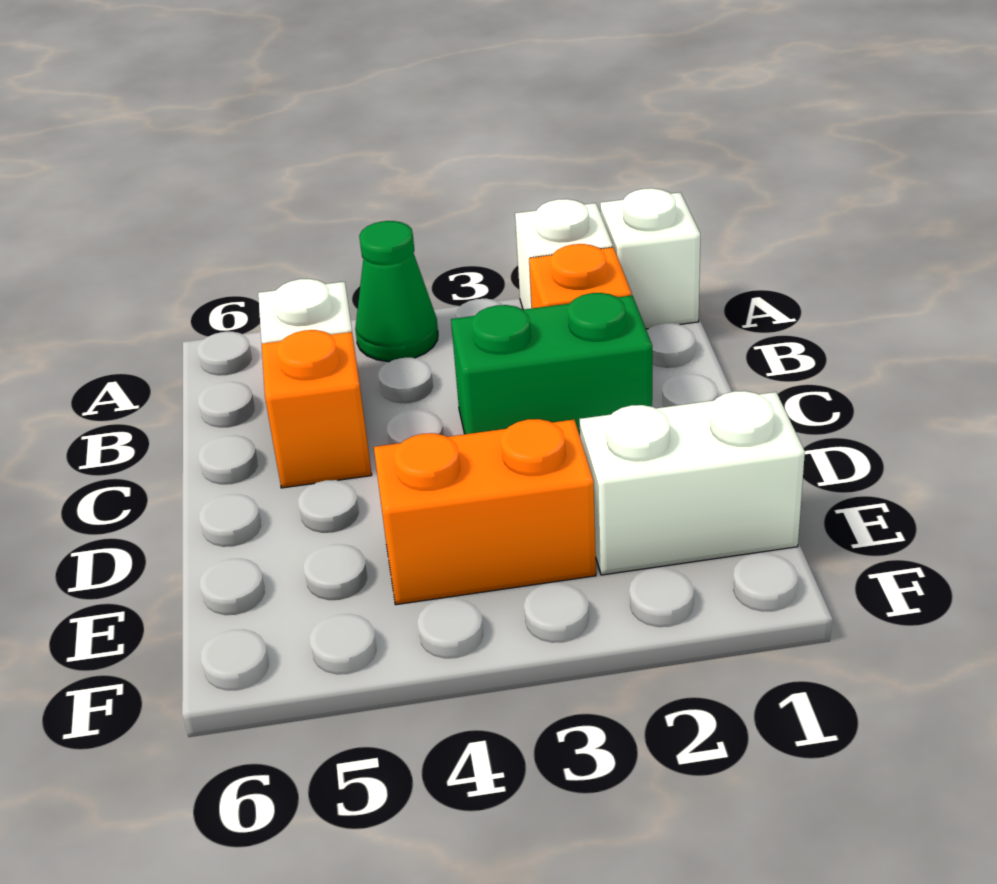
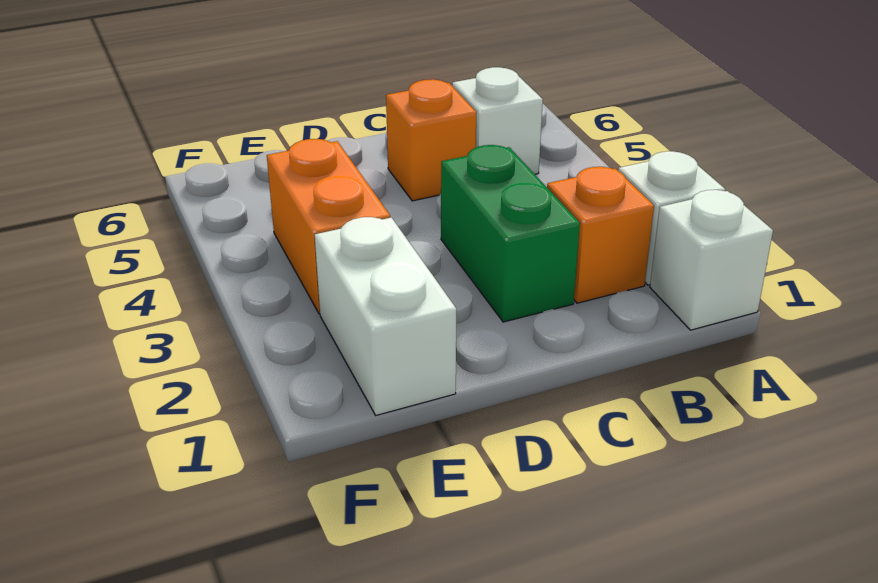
green 1x1 cone [355,221,438,362] -> none

